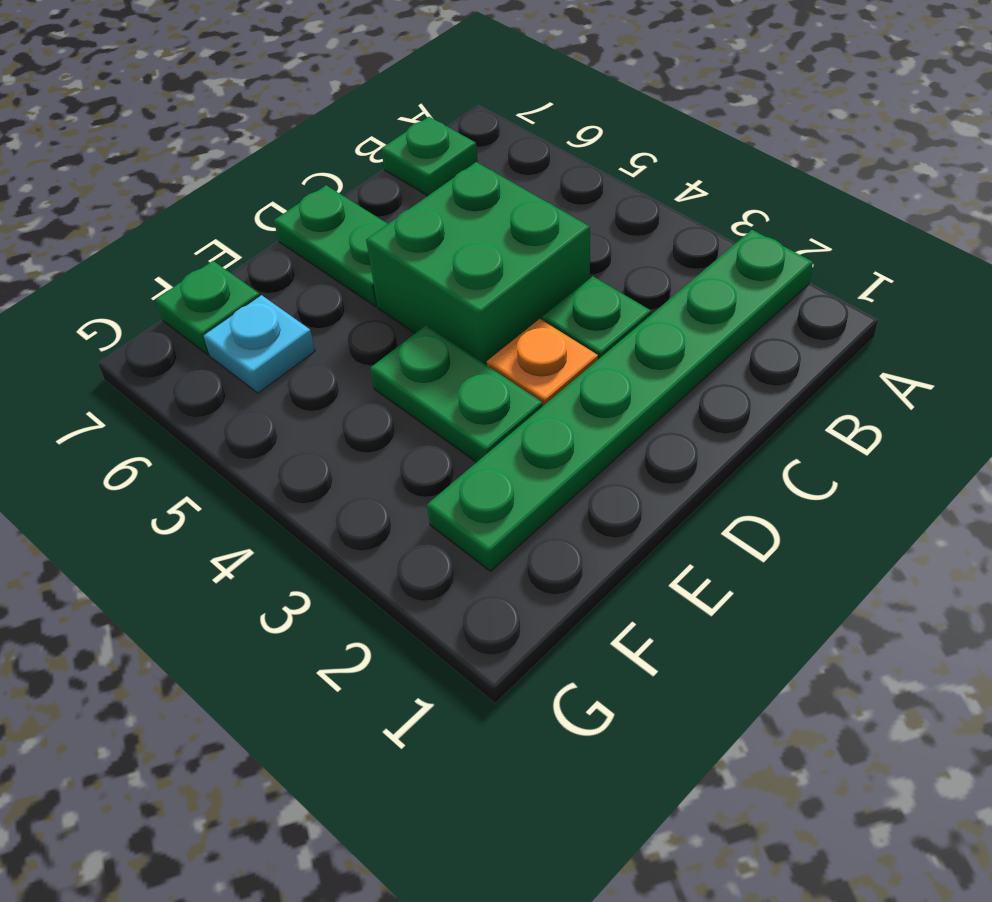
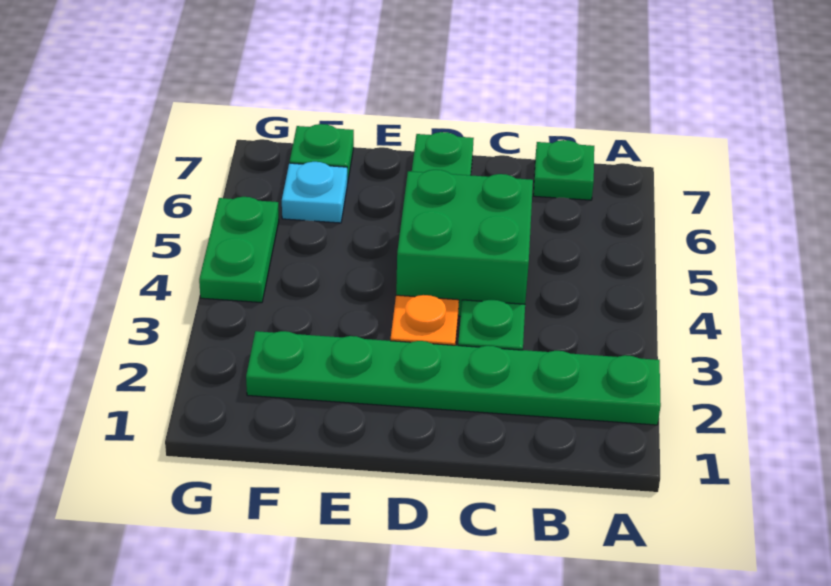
green 1x2 plate [370,325,542,462] -> green 1x2 plate moved to [199,197,279,303]

